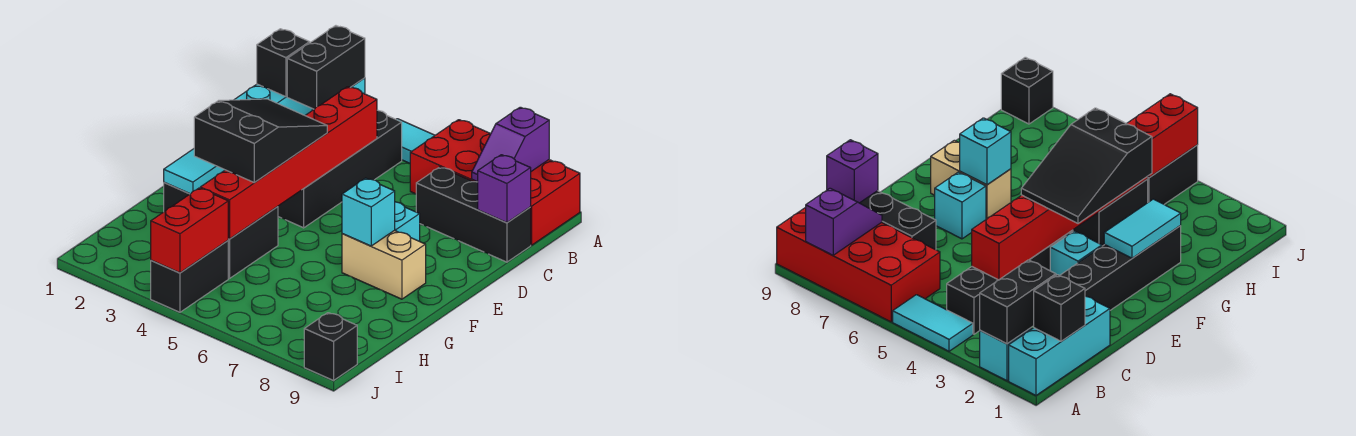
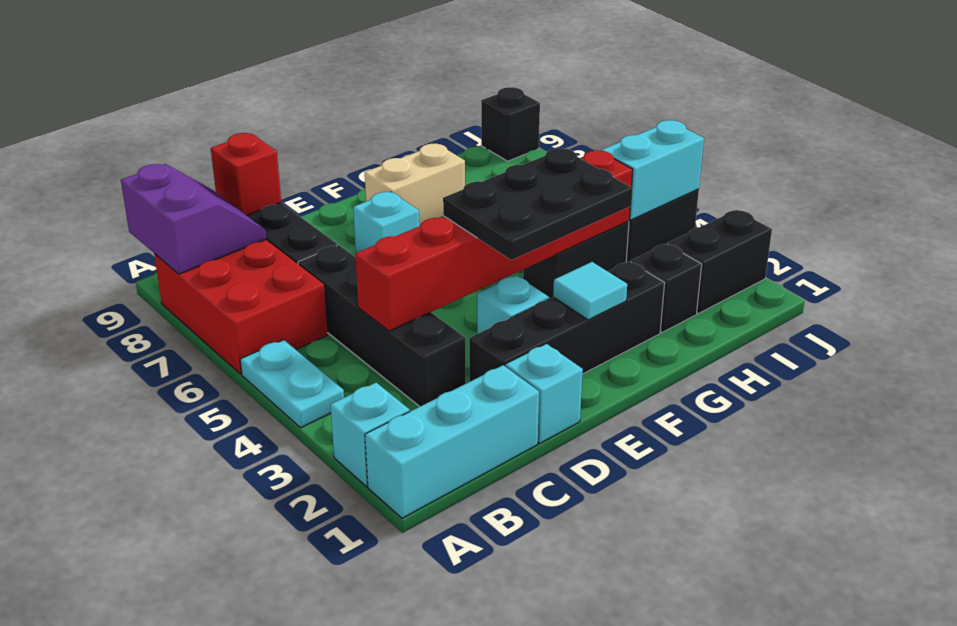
black 1x2 brick [287,26,365,109] -> black 1x2 brick moved to [668,210,772,313]
cyan 1x2 tile [396,119,435,163] -> cyan 1x2 plate [240,340,344,428]
red 2x4 brick [410,120,580,245] -> red 2x3 brick [154,240,328,374]
purple 1x2 slope [472,107,549,182] -> purple 2x2 slope [121,164,266,274]
black 1x1 brick [257,29,310,97] -> black 1x1 brick moved to [631,243,702,332]
black 1x4 brick [278,110,402,228] -> black 1x4 brick turned to [298,245,466,407]
purple 1x1 brick [478,155,531,223] -> red 1x1 brick [211,133,281,216]
black 2x3 slope [194,99,327,183] -> black 2x3 plate [443,148,633,260]
cyan 1x2 tile [164,149,225,194] -> cyan 1x1 tile [553,262,627,320]
tan 1x2 brick [342,230,426,299] -> tan 1x2 brick turned to [365,144,465,226]
cyan 1x1 brick [342,178,395,246] -> cyan 1x1 brick moved to [505,344,583,443]
red 1x2 brick [151,188,228,273] -> cyan 1x2 brick [601,120,704,220]

